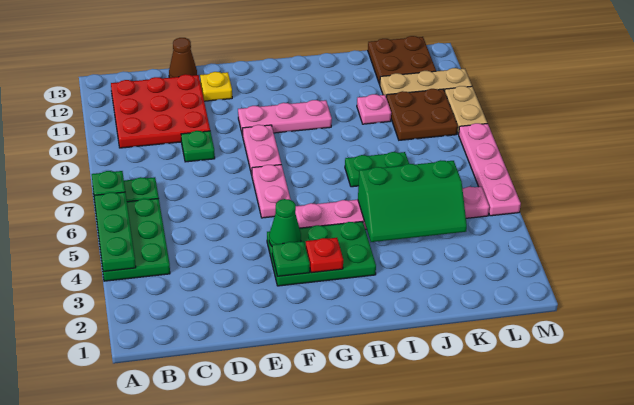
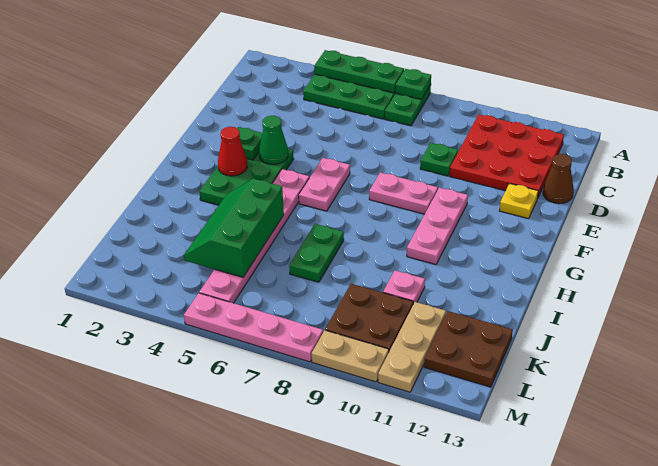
pink 1x2 plate [252,165,291,218] -> pink 1x2 plate turned to [299,158,350,211]
red 1x1 plate [306,238,343,273] -> red 1x1 cone [218,127,248,176]

